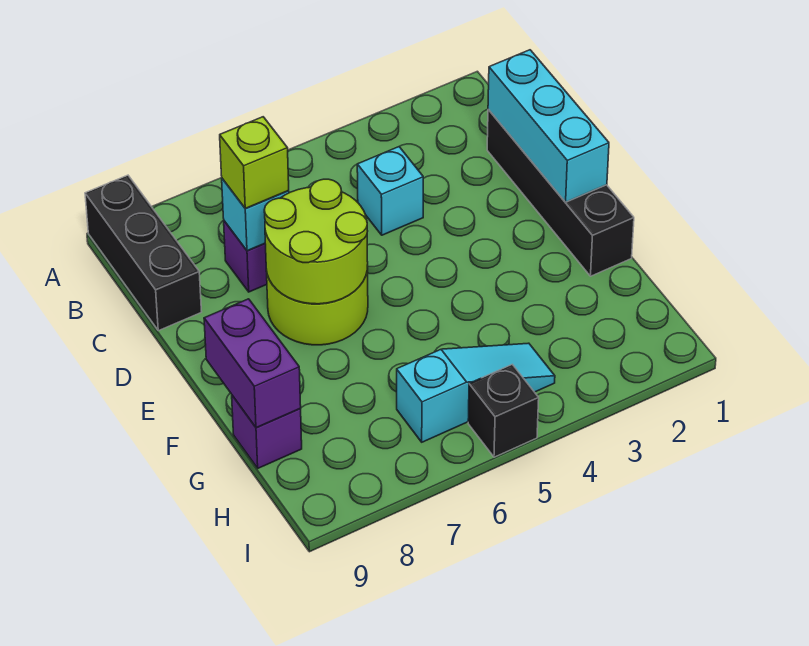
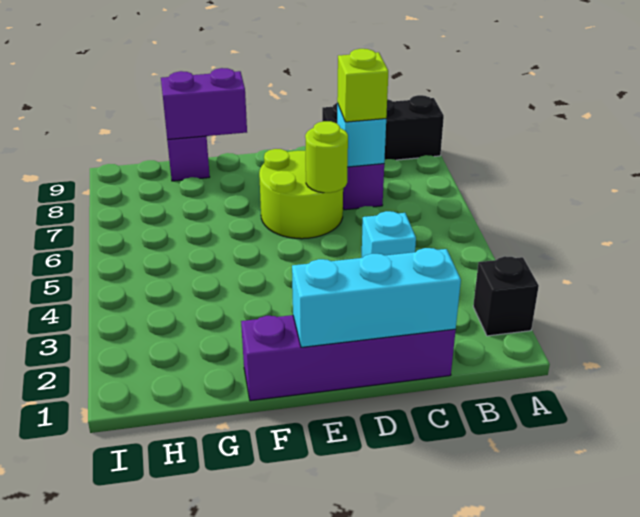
black 1x4 brick [487,110,634,276] -> purple 1x4 brick [241,315,456,401]
lime 2x2 round brick [264,179,368,304] -> lime 1x1 round brick [305,121,348,193]
cyan 1x3 slope [397,343,555,442] -> none
black 1x1 brick [468,364,539,457] -> black 1x1 brick moved to [473,256,539,336]

